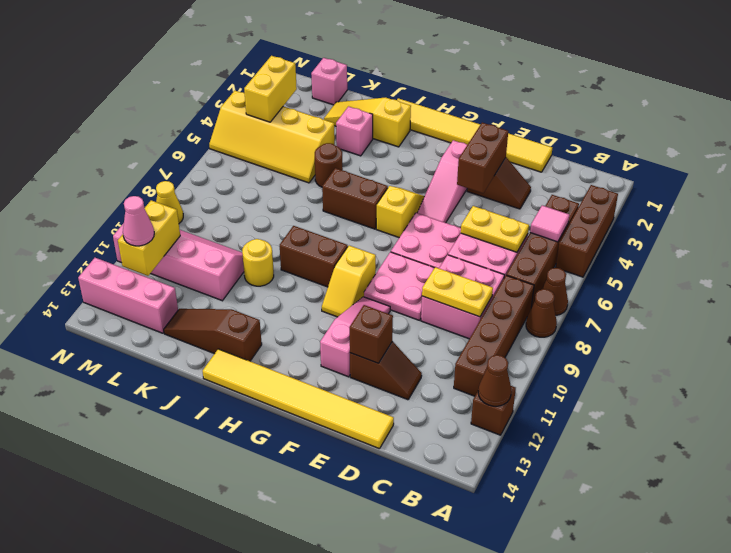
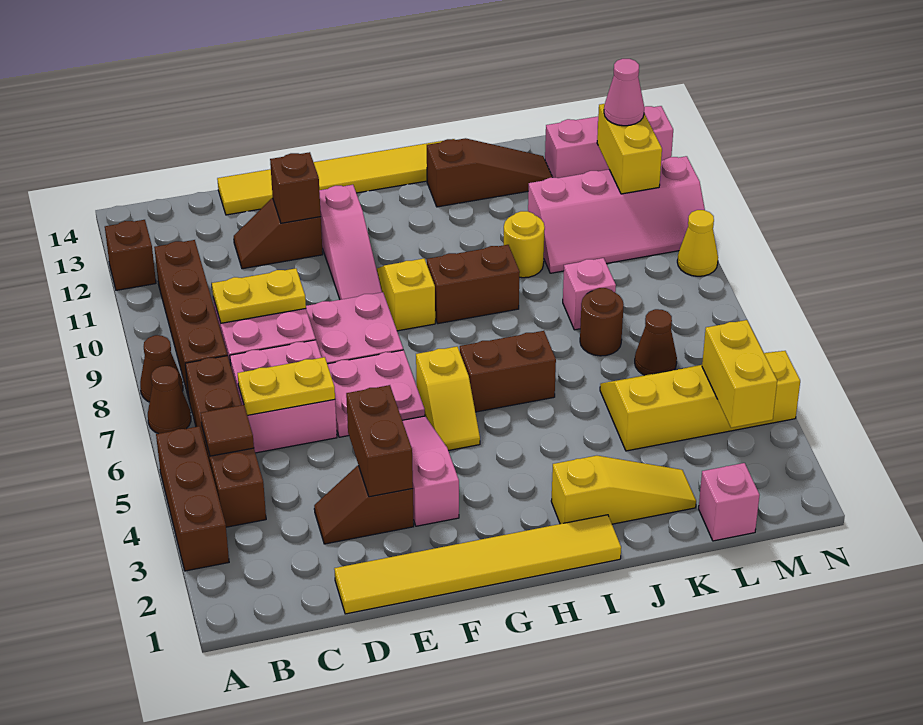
brown 1x1 cone [478,355,511,406] -> brown 1x1 cone moved to [635,309,677,375]
pink 1x1 tile [530,205,569,242] -> brown 1x1 tile [201,405,254,456]
pink 1x1 brick [336,106,373,156] -> pink 1x1 brick moved to [563,258,616,330]
brown 1x1 round brick [315,143,343,187] -> brown 1x1 round brick moved to [580,288,624,356]

